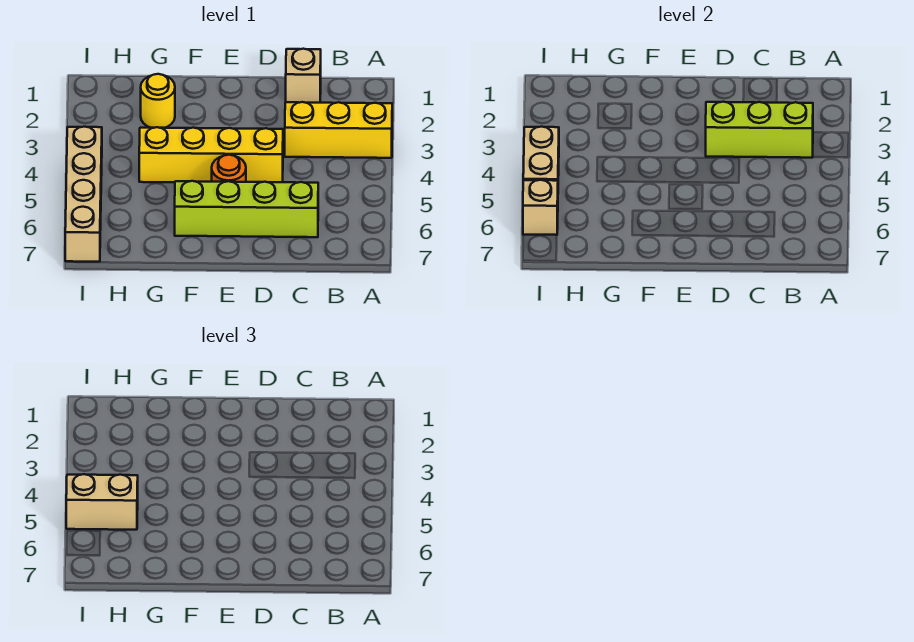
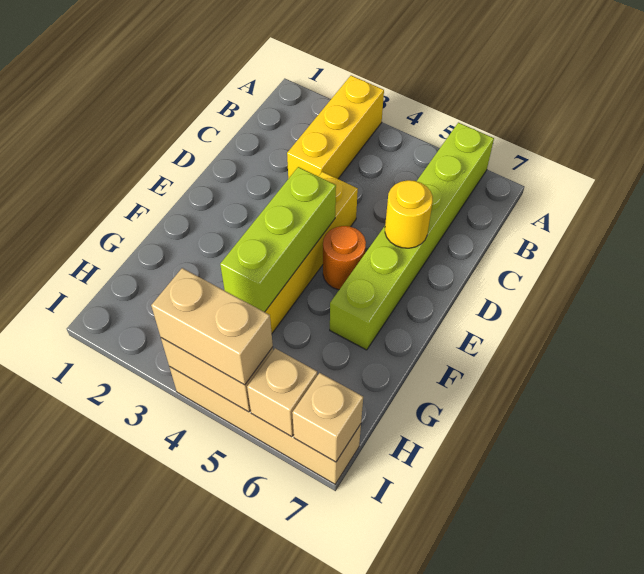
lime 1x3 brick [706,102,813,158] -> lime 1x3 brick moved to [220,167,336,312]
tan 1x1 brick [286,49,321,103] -> tan 1x1 brick moved to [292,373,363,462]
lime 1x4 brick [175,181,318,237] -> lime 1x6 brick [330,123,494,350]
yellow 1x1 round brick [141,74,175,128] -> yellow 1x1 round brick moved to [385,180,433,248]
tan 1x2 brick [66,474,138,530] -> tan 1x2 brick turned to [151,268,273,385]

